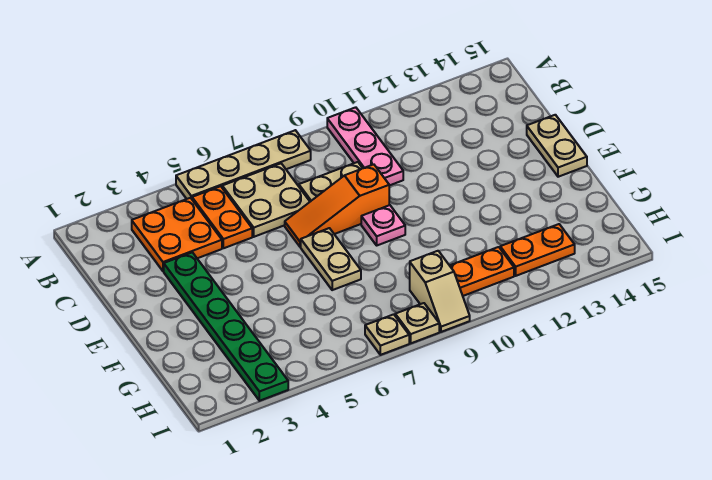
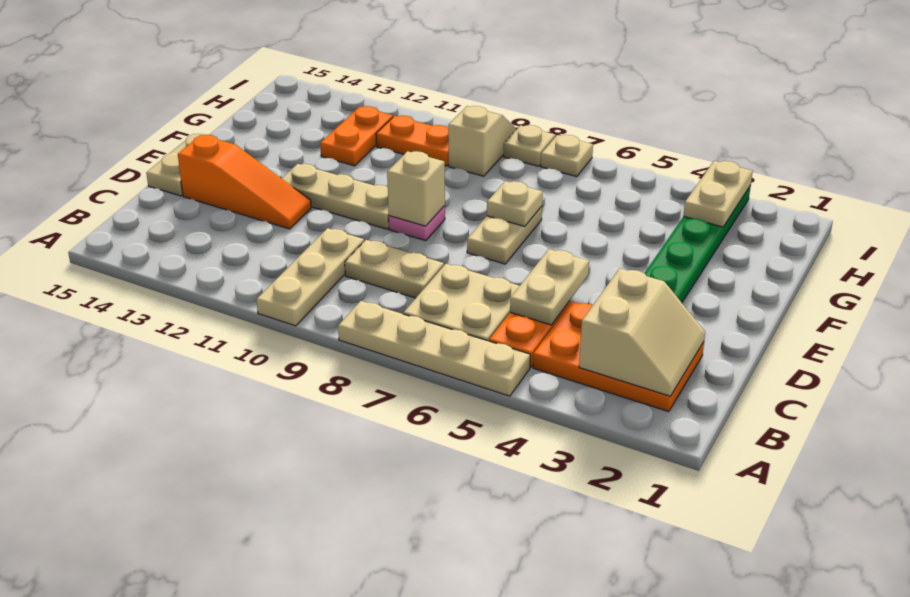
pink 1x3 plate [327,107,403,186] -> tan 1x3 plate [256,228,364,326]
none -> tan 2x2 slope [579,268,705,396]
orange 2x2 plate [132,198,222,271] -> orange 2x3 plate [533,302,704,412]
none -> tan 1x2 plate [510,249,589,325]
orange 1x3 slope [285,164,389,247] -> orange 1x3 slope moved to [178,135,311,229]
none -> tan 1x1 brick [387,151,445,226]
none -> tan 1x3 plate [282,164,389,229]
none -> tan 1x1 plate [487,181,543,226]
none -> tan 1x2 plate [683,161,753,227]
orange 1x2 plate [500,224,575,276] -> orange 1x2 plate turned to [320,106,393,166]

